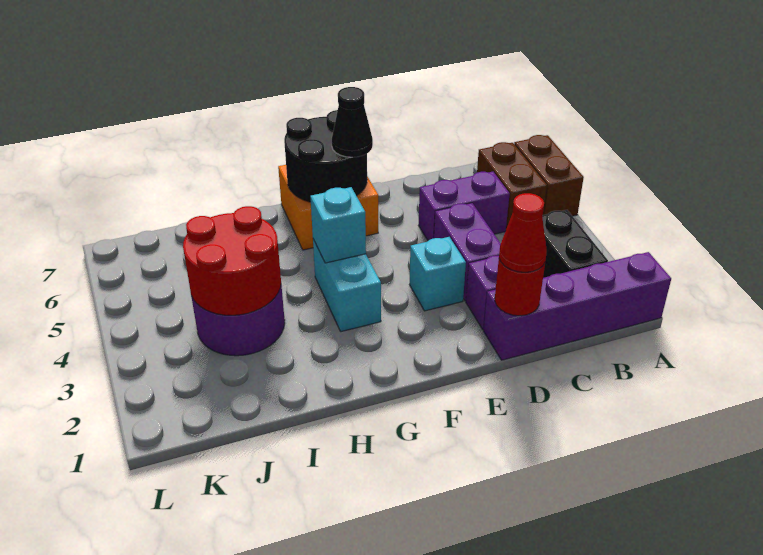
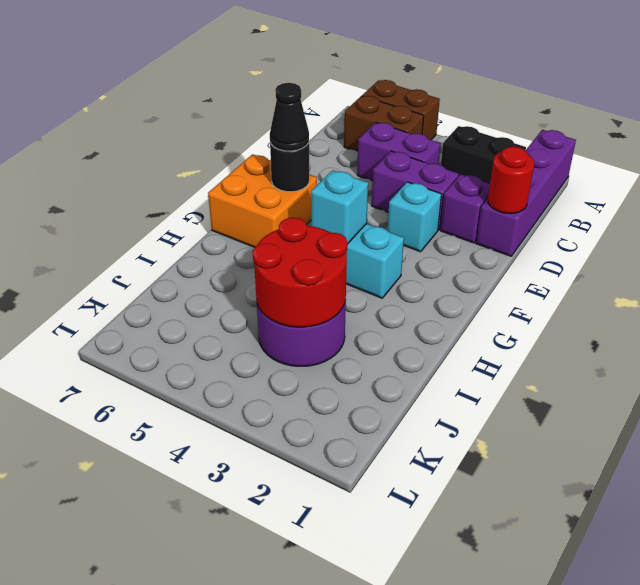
purple 1x2 brick [419,172,510,240] -> purple 1x2 brick turned to [357,122,441,181]
red 1x1 cone [499,193,547,272] -> none
black 2x2 round brick [284,110,367,202] -> black 1x1 round brick [270,143,309,192]

